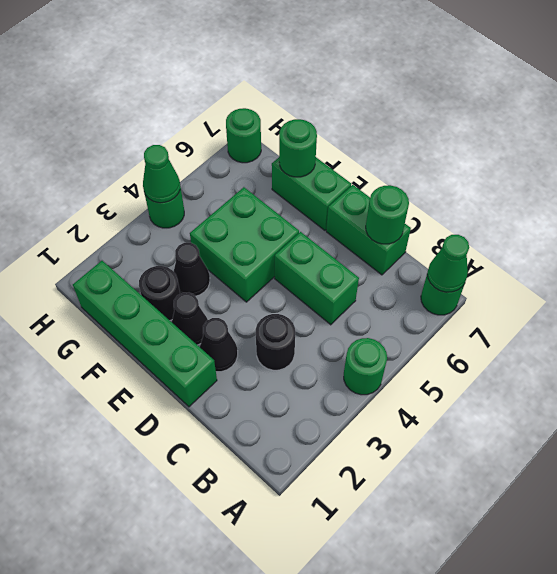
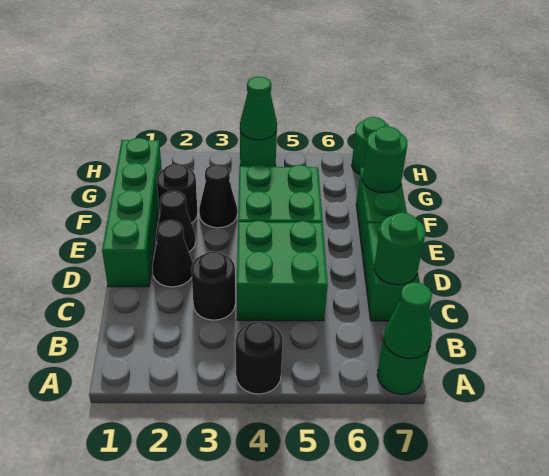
green 1x1 round brick [344,338,387,395] -> black 1x1 round brick [236,322,283,394]
green 1x2 brick [275,232,359,325] -> green 2x2 brick [237,221,328,321]

